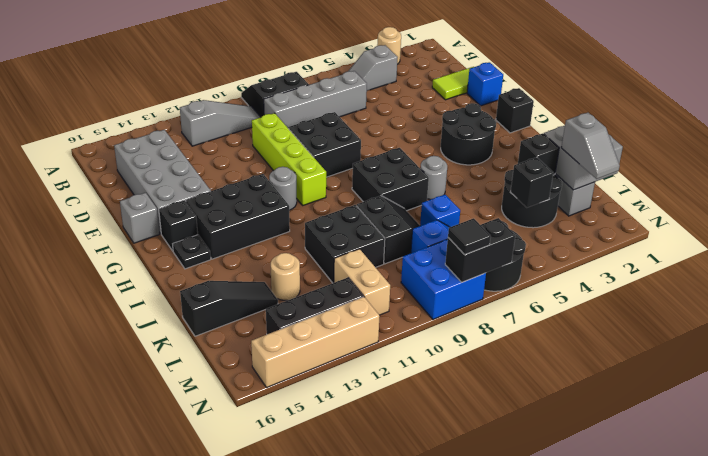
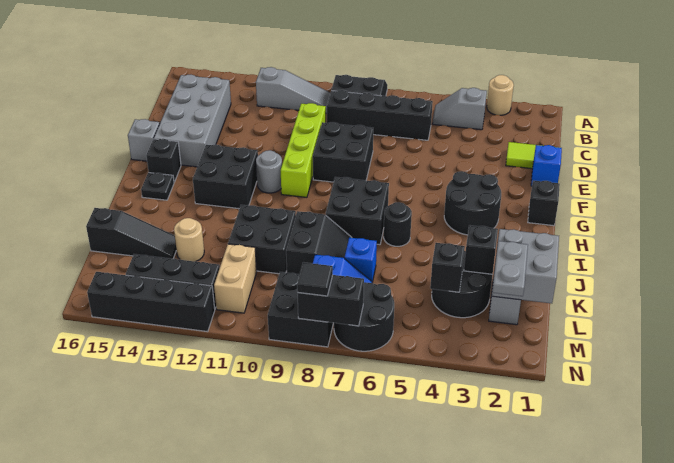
grey 1x4 brick [264,71,367,128] -> black 1x4 brick [327,90,433,140]
black 2x3 brick [186,174,290,259] -> black 2x2 brick [193,145,258,209]
grey 1x1 round brick [420,156,447,200] -> black 1x1 round brick [384,202,412,246]
grey 1x2 slope [561,113,620,179] -> grey 1x2 plate [492,241,528,296]
blue 2x2 brick [401,240,486,319] -> black 2x2 brick [268,272,333,347]
tan 1x4 brick [251,297,380,388] -> black 1x4 brick [87,272,215,332]

